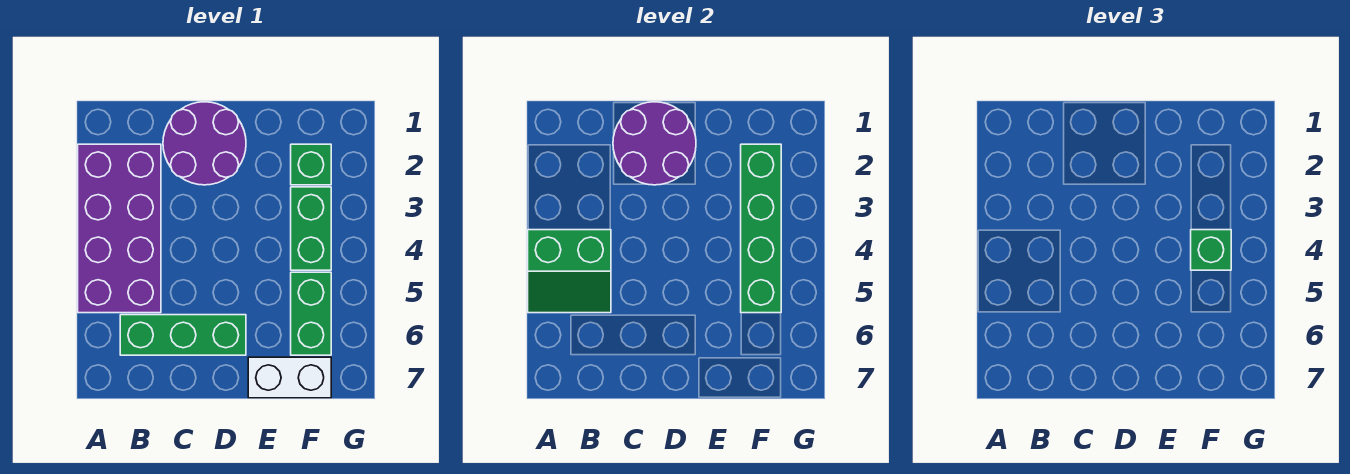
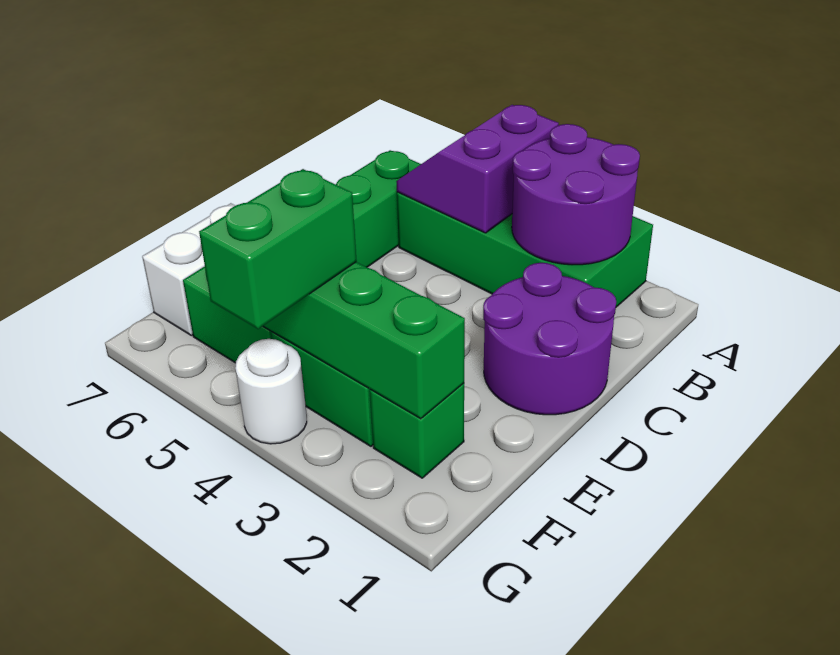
purple 2x4 brick [78,144,161,313] -> green 2x4 brick [397,192,653,307]
green 2x2 slope [528,230,611,313] -> purple 2x2 slope [396,105,559,233]
purple 2x2 round brick [613,102,696,185] -> purple 2x2 round brick moved to [512,124,640,265]
green 1x1 brick [1191,230,1231,270] -> green 1x2 brick [199,169,357,329]
none -> white 1x1 round brick [235,339,307,444]

